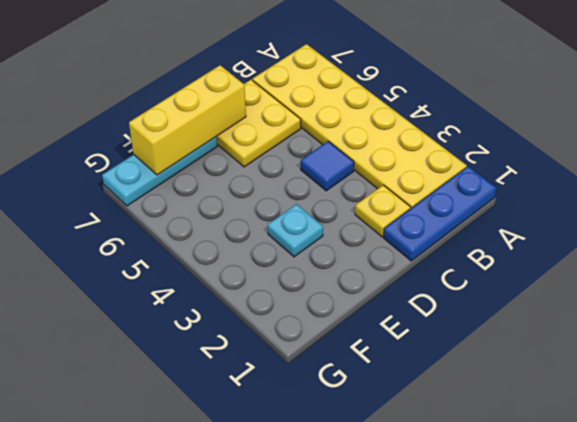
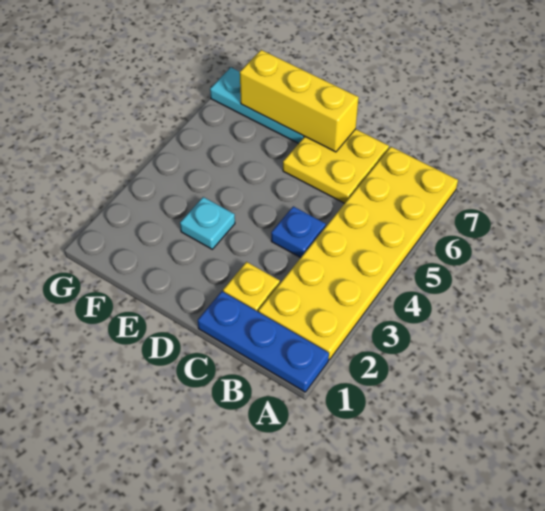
blue 1x1 tile [301,141,354,191] -> blue 1x1 plate [271,206,326,258]

